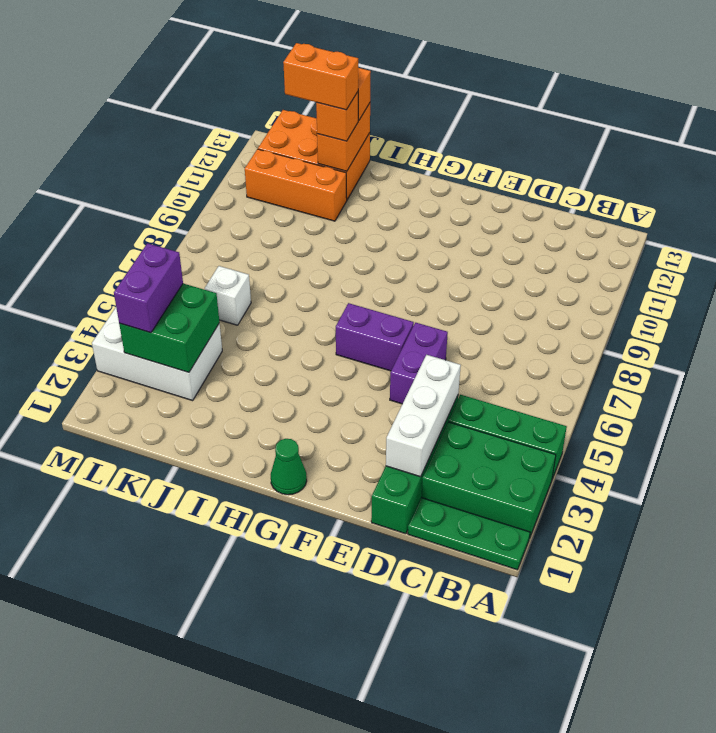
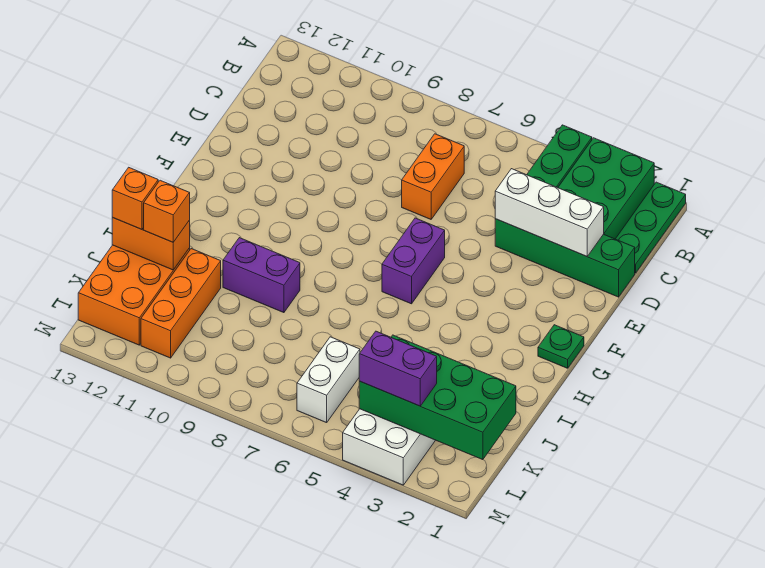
purple 1x2 brick [390,323,448,404] -> purple 1x2 brick moved to [223,238,300,313]
green 1x1 cone [271,439,307,495] -> green 1x1 plate [538,325,584,368]
orange 1x2 brick [283,43,358,110] -> orange 1x2 brick moved to [402,134,464,219]
green 2x2 brick [119,284,220,372] -> green 2x4 brick [359,335,516,460]
white 1x1 brick [205,266,251,325] -> white 1x2 brick [297,337,360,423]

